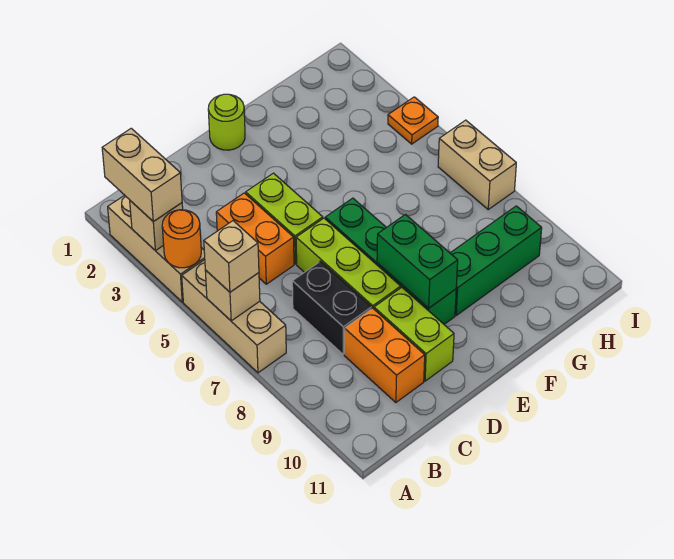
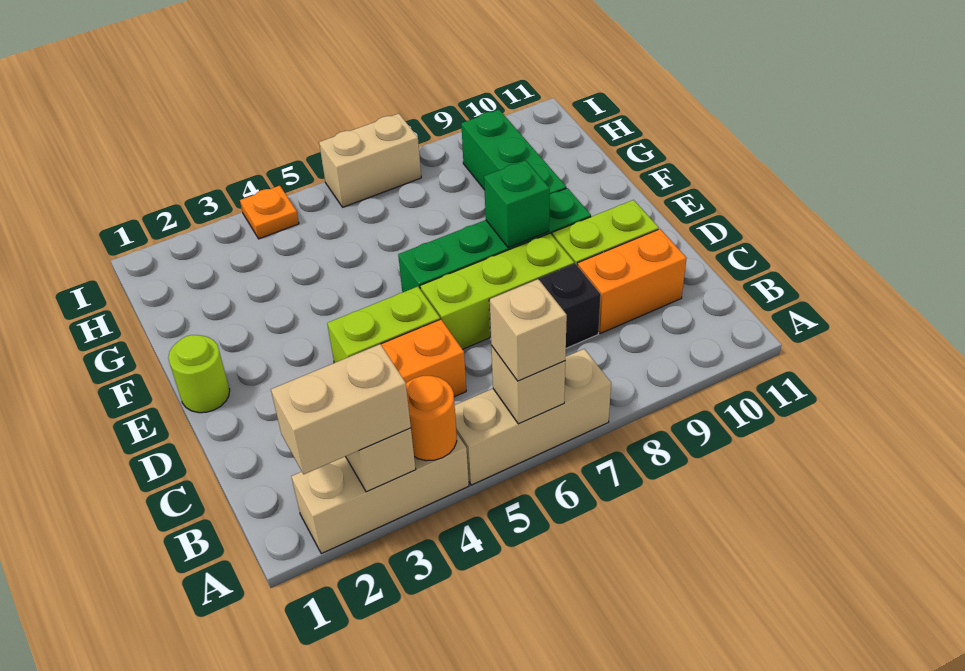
green 1x2 brick [377,215,458,308] -> green 1x1 brick [484,160,550,248]

